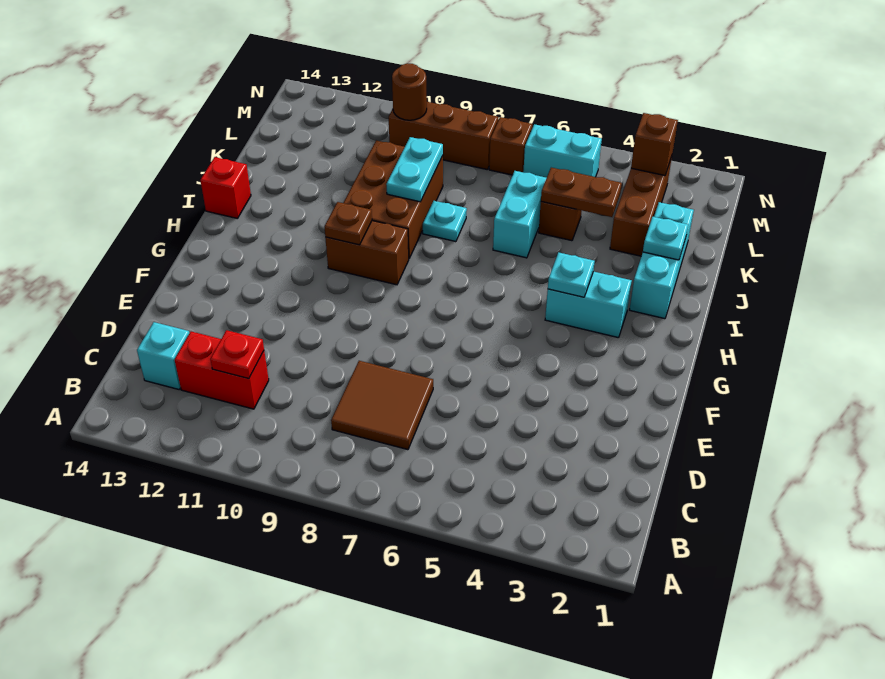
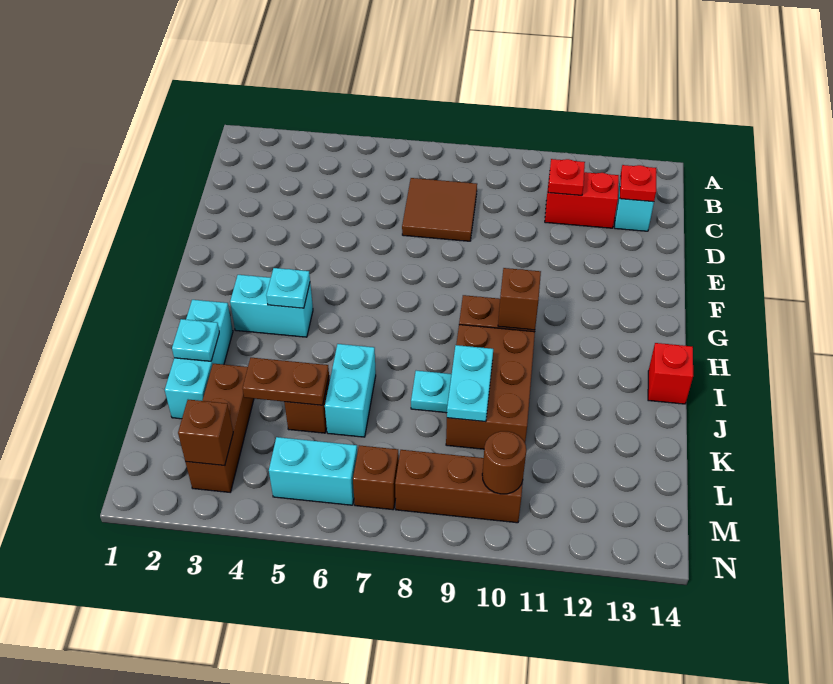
none -> red 1x1 plate [620,165,656,202]
brown 1x1 plate [324,202,372,245] -> brown 1x1 brick [498,268,541,330]

